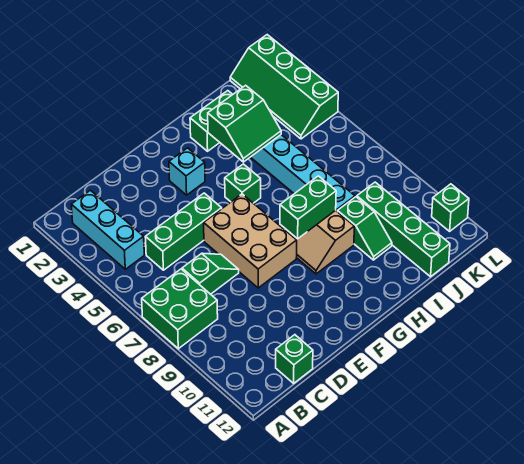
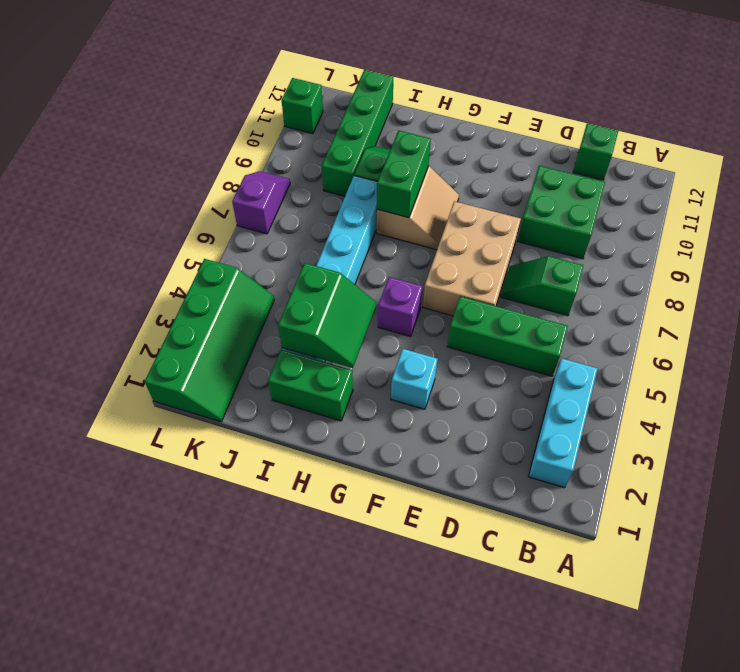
green 2x2 brick [142,269,218,349] -> green 2x2 brick moved to [518,166,605,259]
green 1x1 brick [225,164,261,203] -> purple 1x1 brick [378,277,422,336]
green 1x2 brick [280,176,336,239] -> green 1x2 brick turned to [377,130,431,218]
green 2x2 slope [208,85,281,162] -> green 2x2 slope turned to [278,263,376,368]
none -> purple 1x2 slope [232,171,290,234]

